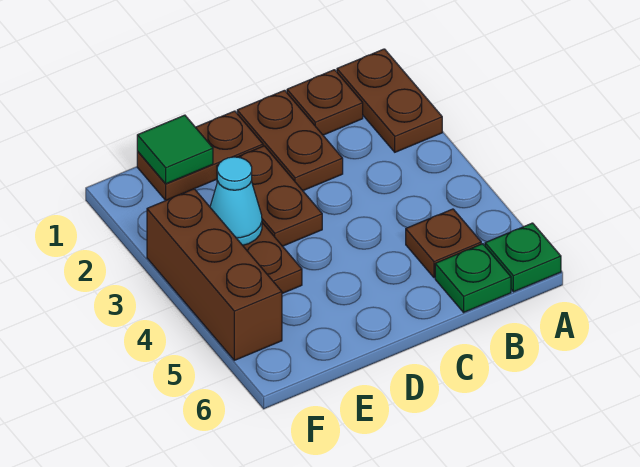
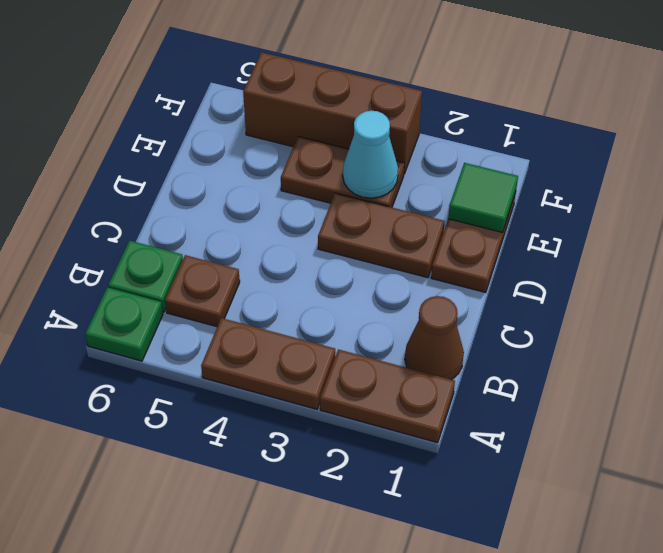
brown 1x1 plate [287,70,363,135] -> brown 1x1 cone [405,296,464,380]
brown 1x2 plate [237,90,343,191] -> brown 1x2 plate moved to [201,318,335,409]

